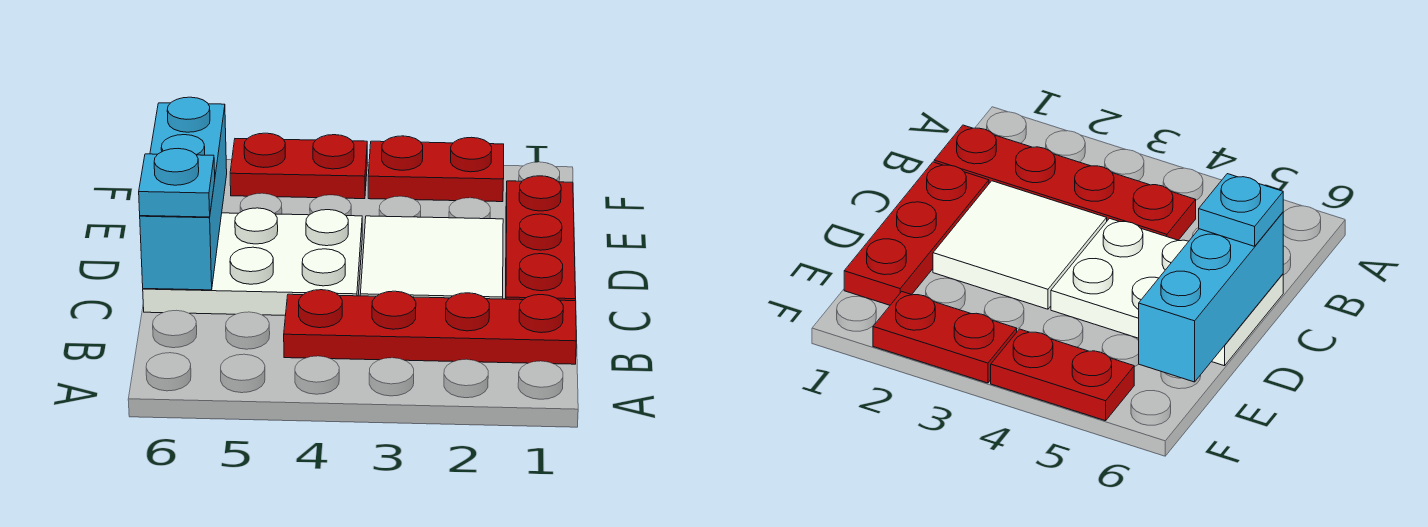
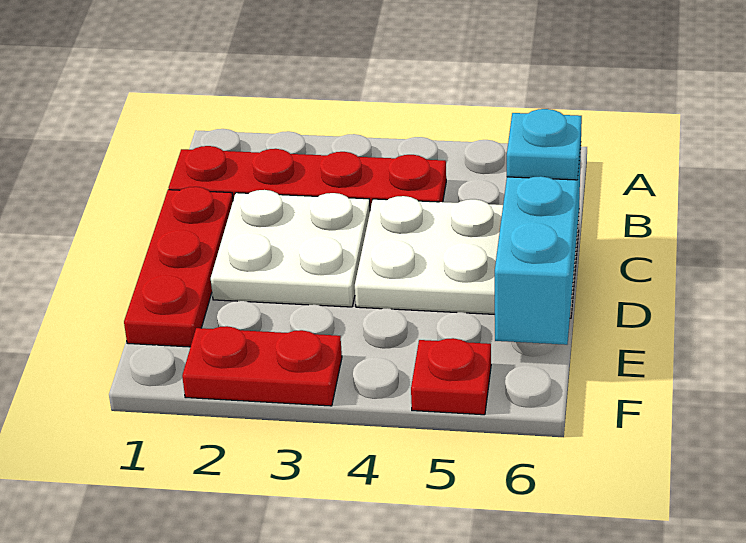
white 2x2 tile [360,216,503,299] -> white 2x2 plate [211,190,370,307]
red 1x2 plate [230,133,367,199] -> red 1x1 plate [411,338,491,415]

